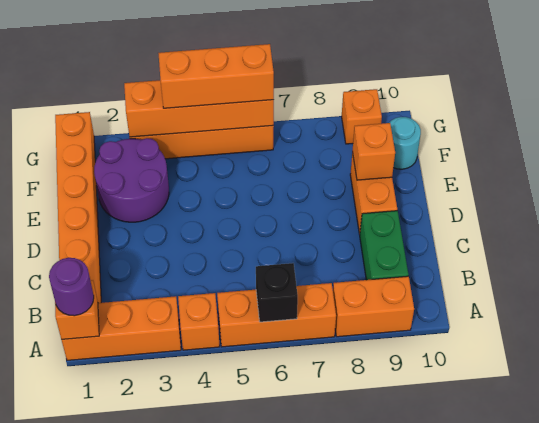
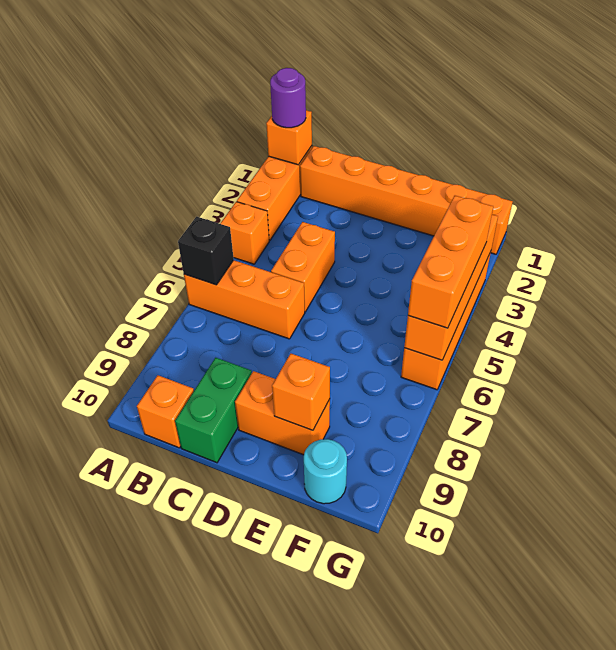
orange 1x3 brick [217,283,336,347] -> orange 1x3 brick turned to [184,260,305,339]
orange 1x2 brick [333,276,414,337] -> orange 1x2 brick moved to [271,222,335,312]
green 1x2 brick [360,211,408,280] -> green 1x2 brick turned to [175,358,252,463]
purple 2x2 round brick [94,138,169,222] -> none
orange 1x1 brick [342,89,382,144] -> orange 1x1 brick moved to [137,375,194,448]

